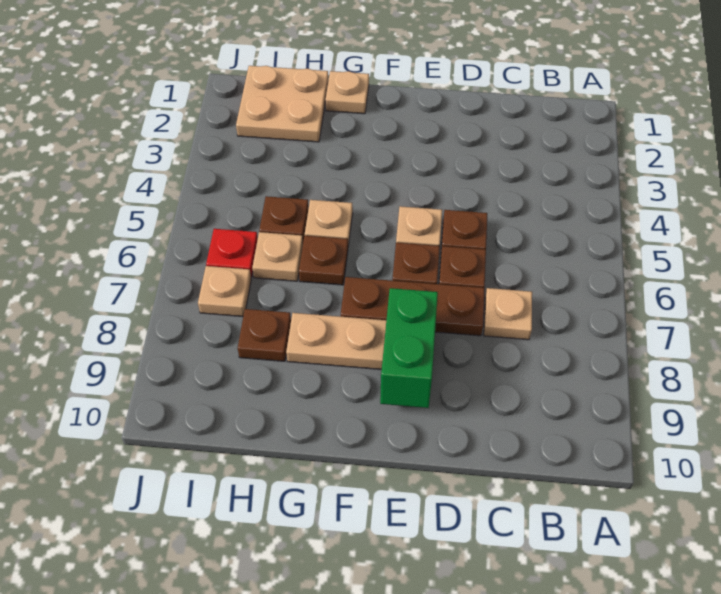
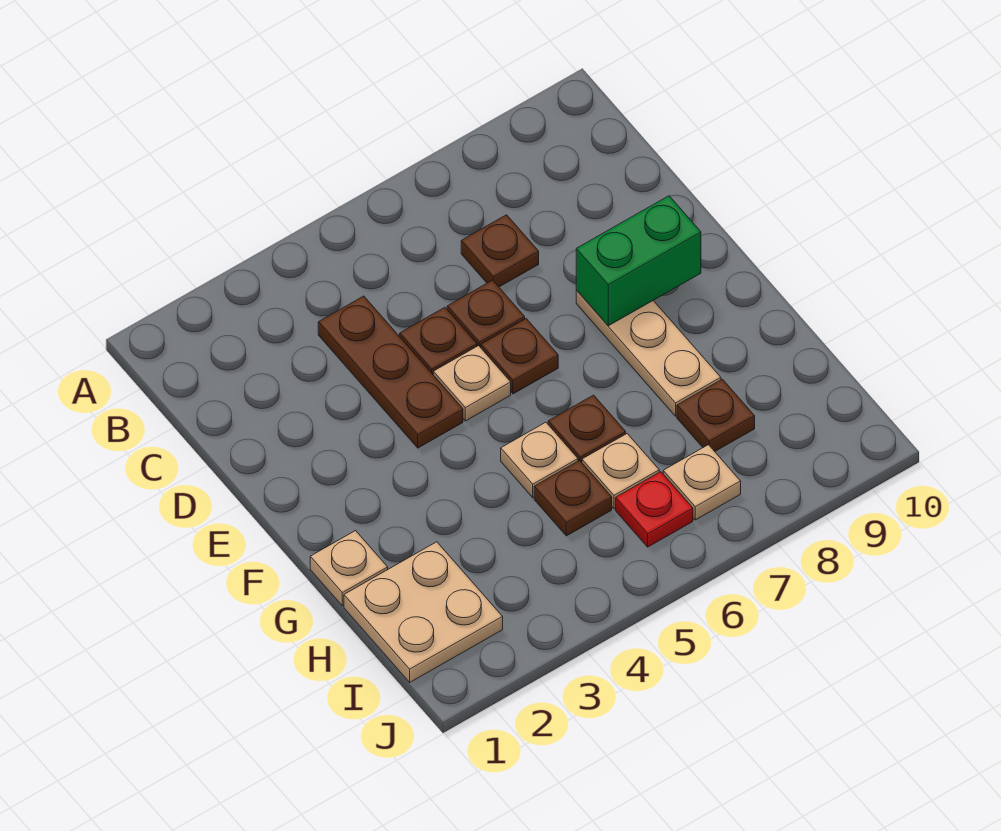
tan 1x1 plate [484,288,532,340] -> brown 1x1 plate [461,215,539,287]
brown 1x3 plate [341,277,485,336] -> brown 1x3 plate moved to [318,296,463,448]

